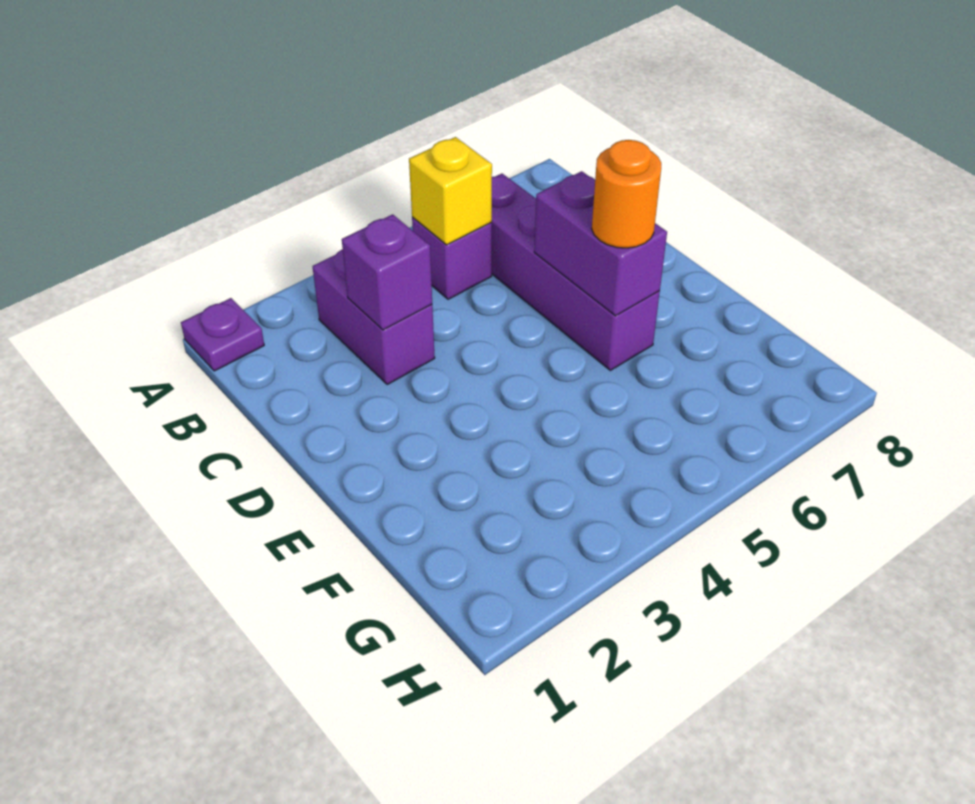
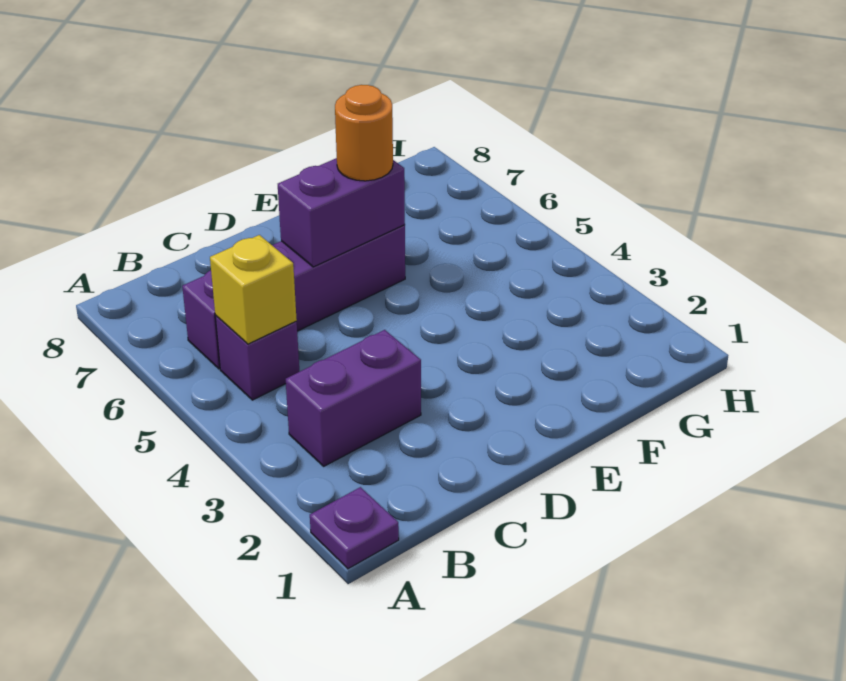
purple 1x1 brick [342,214,432,330] -> none

